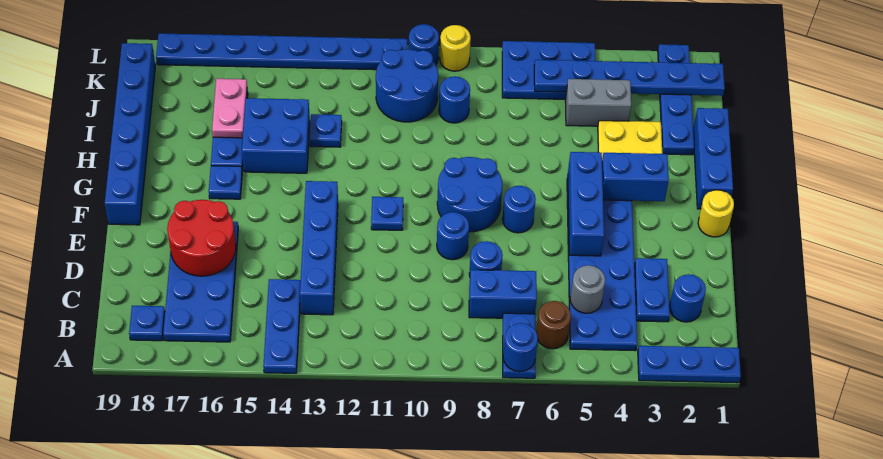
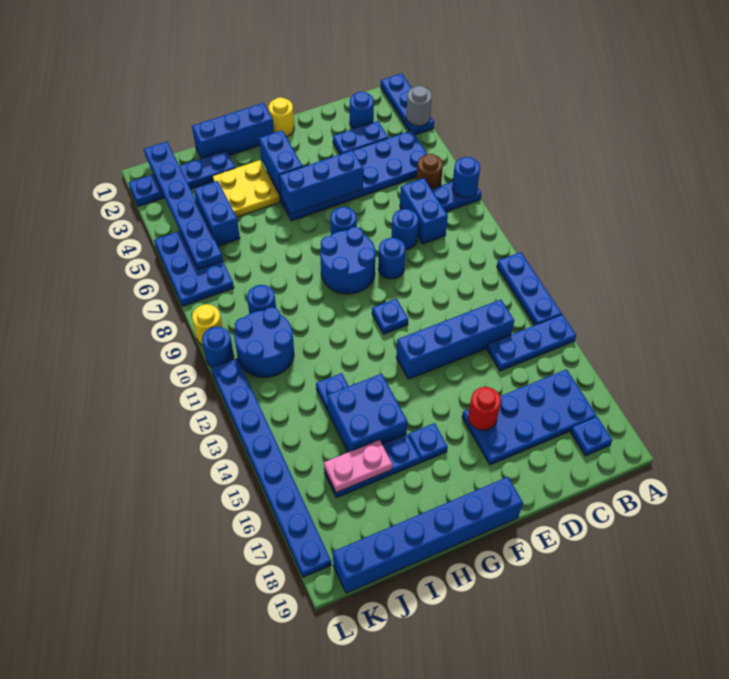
none -> blue 1x3 plate [497,252,562,325]
grey 1x1 round brick [570,265,605,313] -> grey 1x1 round brick moved to [406,86,432,126]
red 2x2 round brick [167,200,236,276] -> red 1x1 round brick [468,387,501,430]
grey 1x2 brick [565,79,631,126] -> blue 1x2 brick [194,181,240,246]

